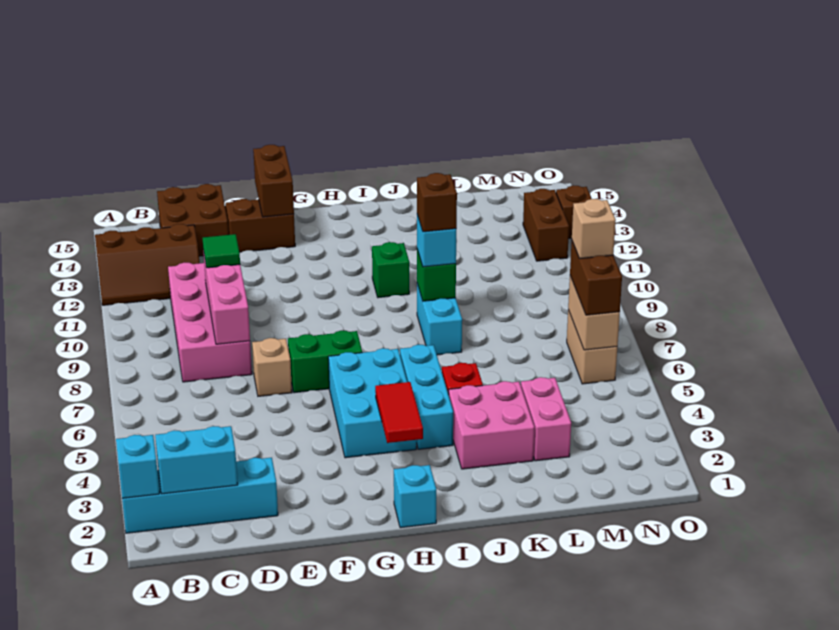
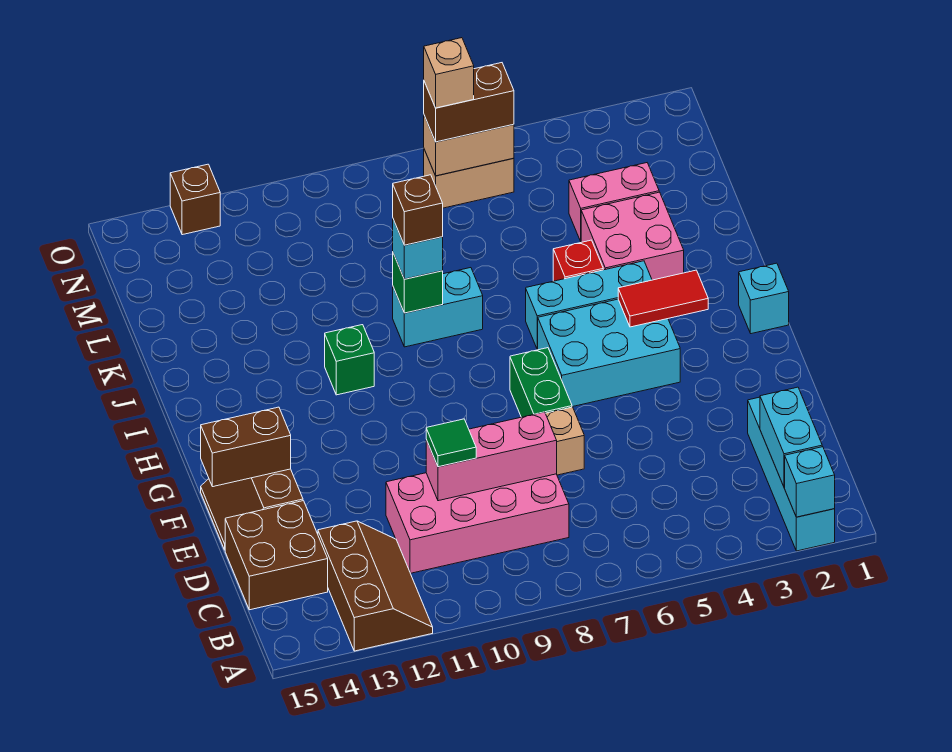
brown 1x2 brick [523,189,569,261] -> none

